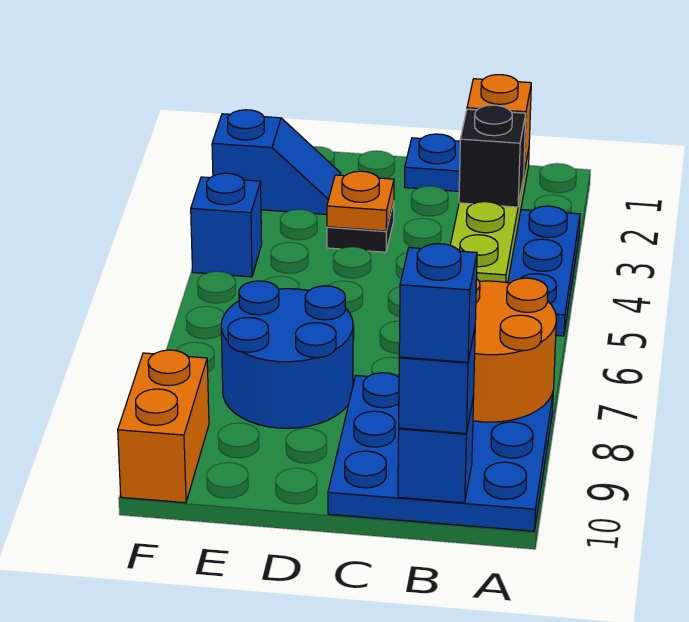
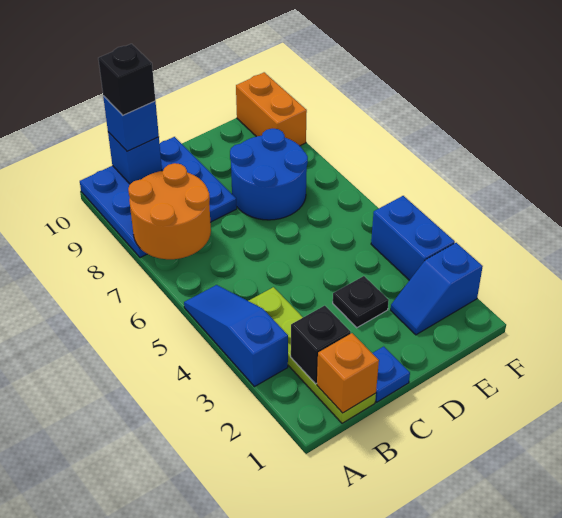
blue 1x3 plate [508,206,580,336] -> blue 1x3 slope [184,285,288,387]
blue 1x1 brick [399,244,477,362] -> black 1x1 brick [98,44,155,115]
orange 1x1 plate [327,171,394,231] -> none
blue 1x1 brick [191,173,262,277] -> blue 1x2 brick [371,196,455,280]

